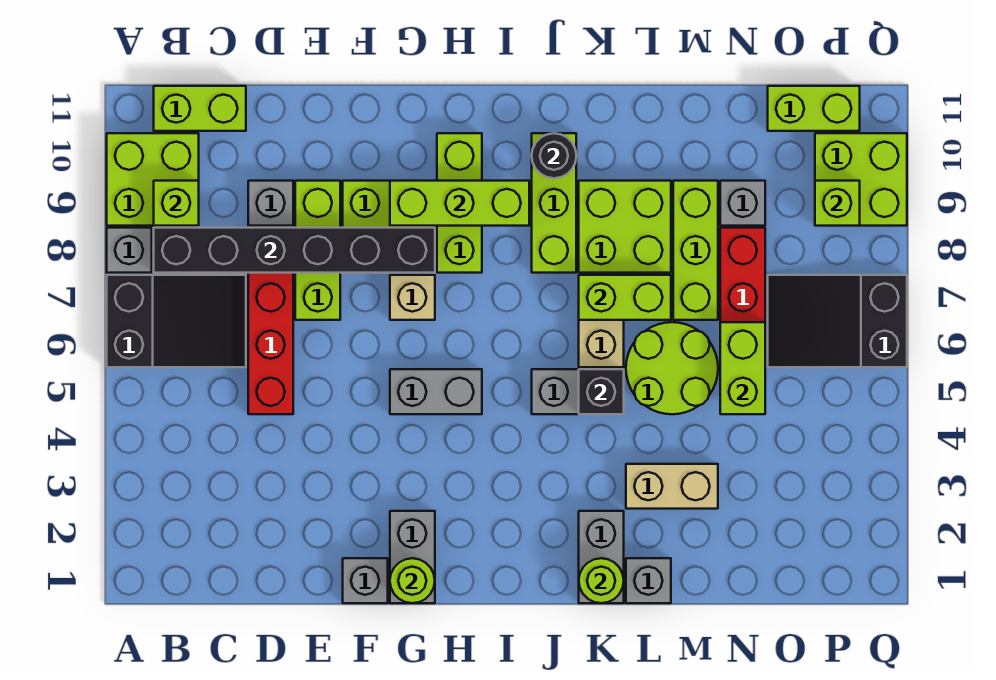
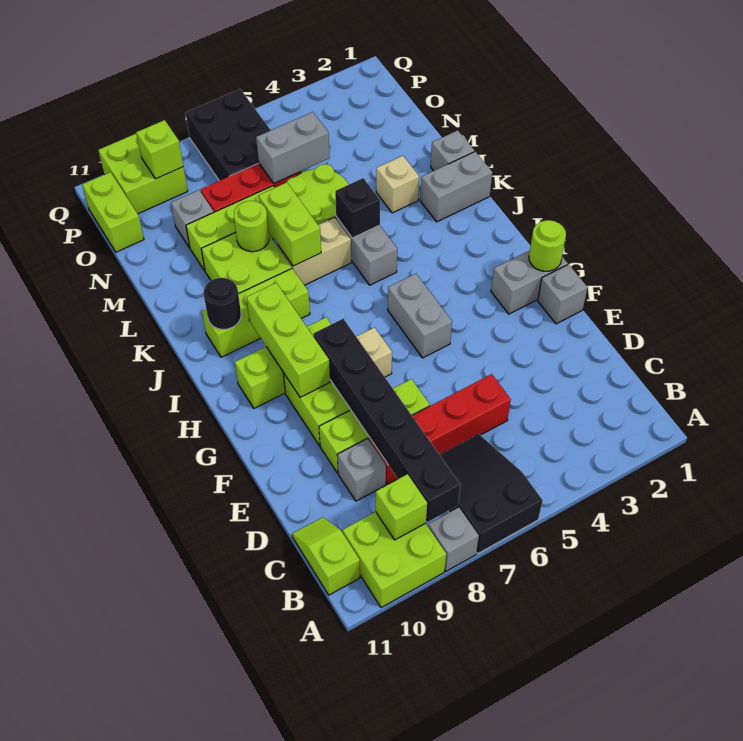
lime 1x2 brick [154,86,246,131] -> lime 1x2 slope [292,517,360,595]
lime 1x1 round brick [579,558,624,603] -> lime 1x1 round brick moved to [234,201,269,252]
tan 1x2 brick [626,464,718,509] -> tan 1x1 brick [376,156,419,213]
lime 1x2 brick [720,322,765,414] -> grey 1x2 brick [256,112,330,183]
black 2x3 slope [768,275,907,367] -> black 2x3 brick [185,89,270,181]

